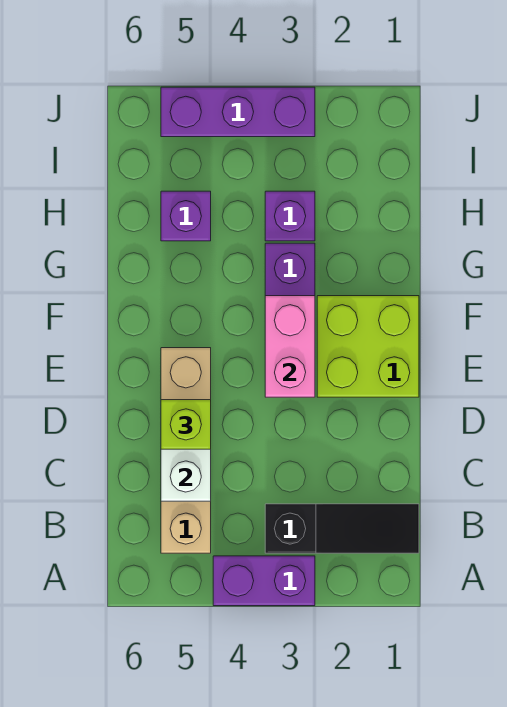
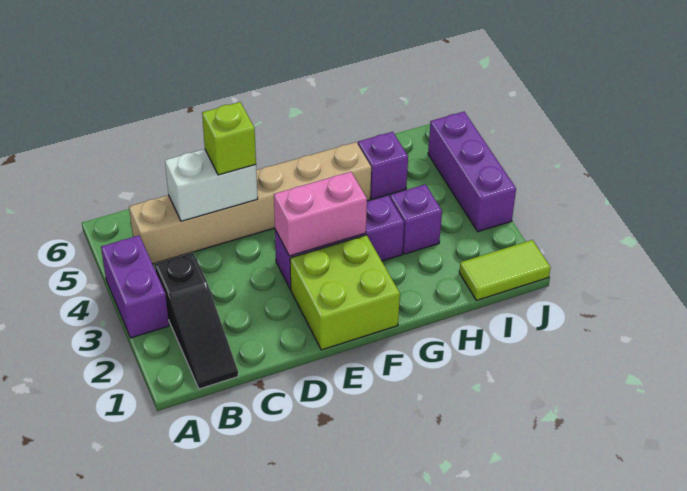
tan 1x4 brick [161,348,211,553] -> tan 1x6 brick [129,142,371,264]
none -> lime 1x2 tile [459,240,551,300]

